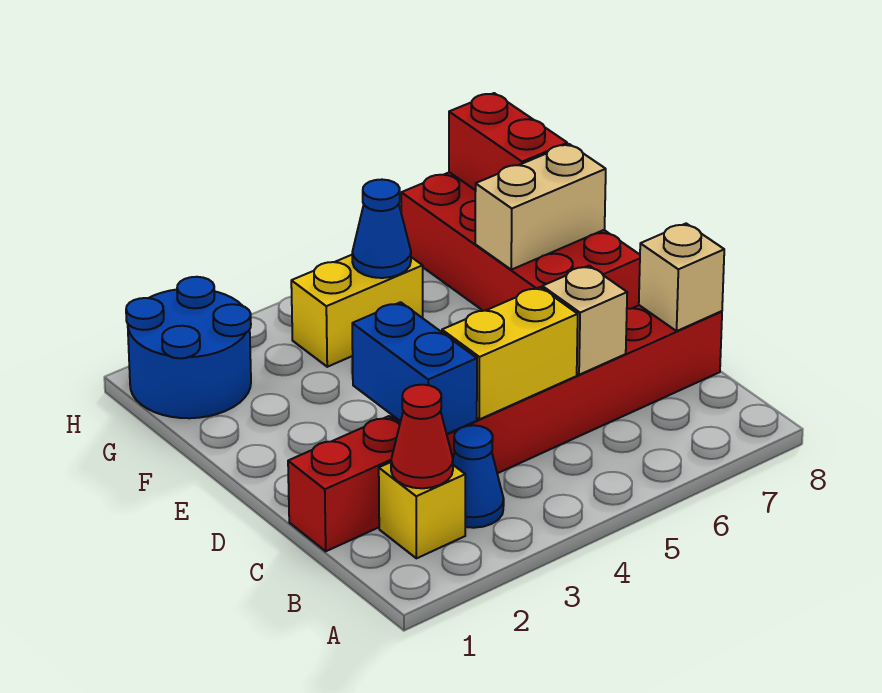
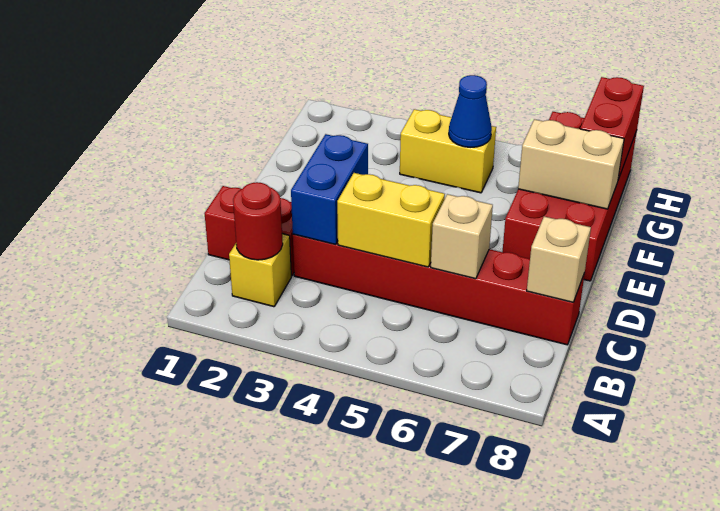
red 1x1 cone [391,385,453,488] -> red 1x1 round brick [233,182,283,260]
blue 1x1 cone [453,425,504,528] -> none
blue 2x2 round brick [126,277,251,418] -> none

